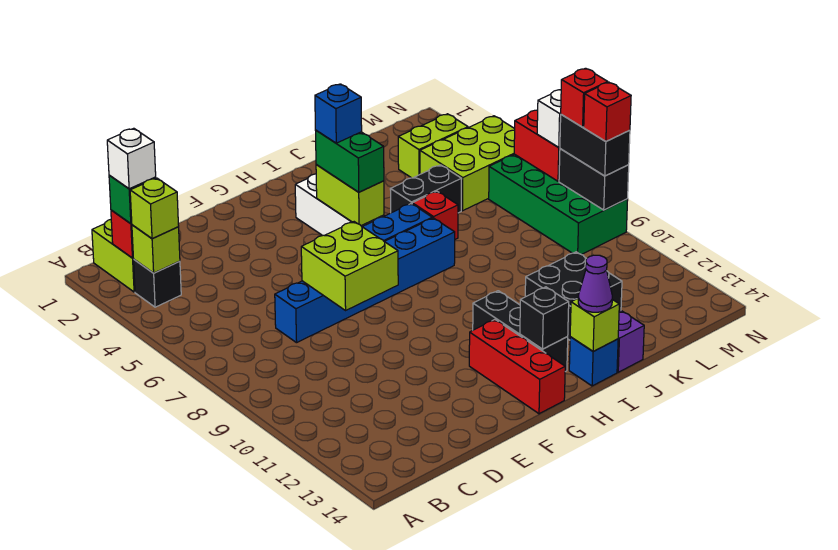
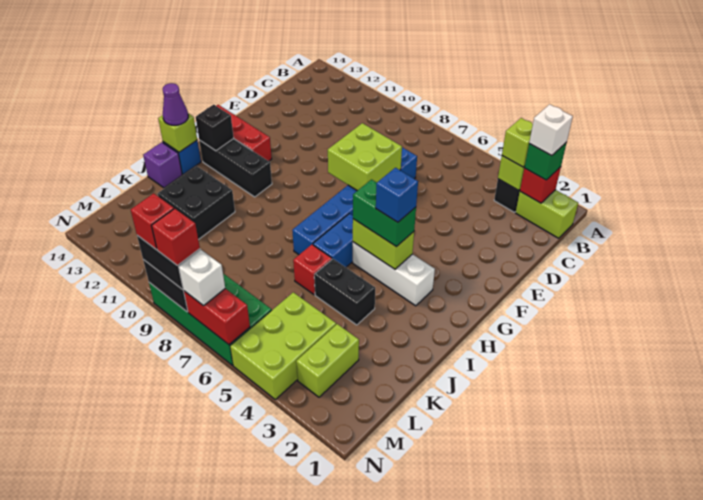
black 1x2 brick [390,165,462,213] -> black 1x2 brick turned to [314,259,375,325]

